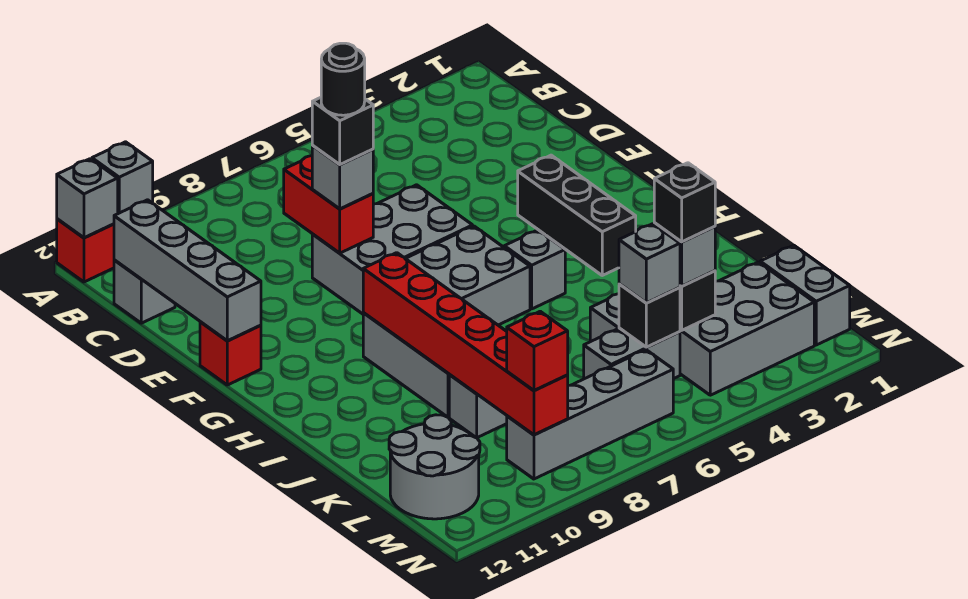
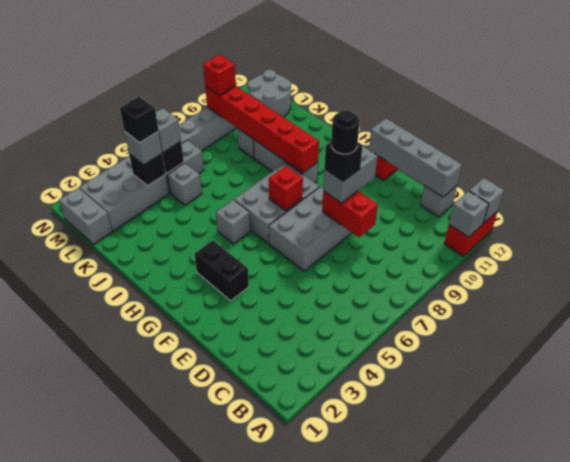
grey 1x1 brick [312,146,373,209] -> grey 1x2 brick [323,146,377,203]
black 1x3 brick [518,155,636,275] -> black 1x2 brick [194,240,249,301]
none -> red 1x1 brick [269,166,303,211]

